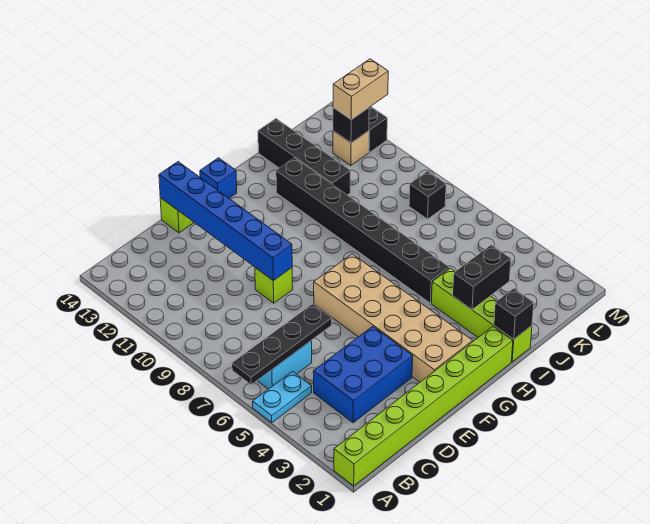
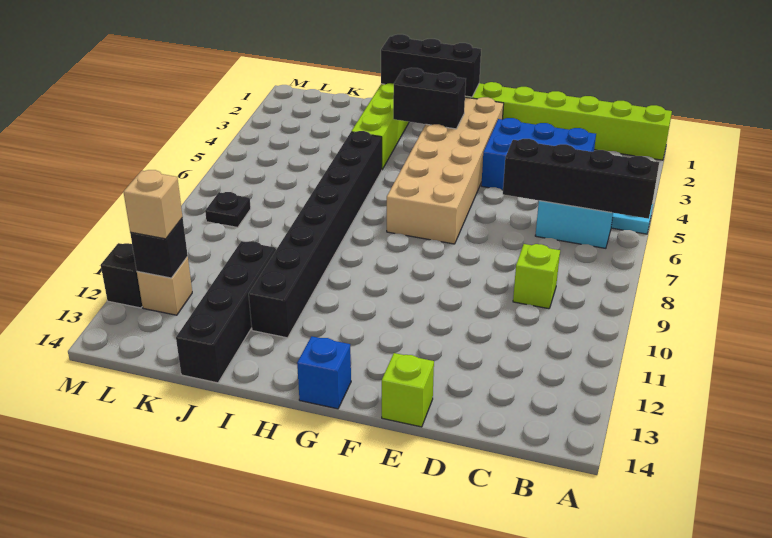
black 1x4 plate [232,304,332,385] -> black 1x4 brick [503,139,659,219]
lime 1x1 brick [255,268,293,303] -> lime 1x1 brick moved to [513,244,560,309]
blue 1x6 brick [159,162,292,281] -> none
black 1x1 brick [494,288,534,339] -> black 1x3 brick [381,34,481,97]
black 1x2 brick [453,245,511,309] -> black 1x2 brick moved to [393,68,466,129]
black 1x1 brick [409,171,446,219] -> black 1x1 plate [205,192,251,227]
tan 1x2 brick [333,59,388,120] -> tan 1x1 brick [124,170,183,239]

